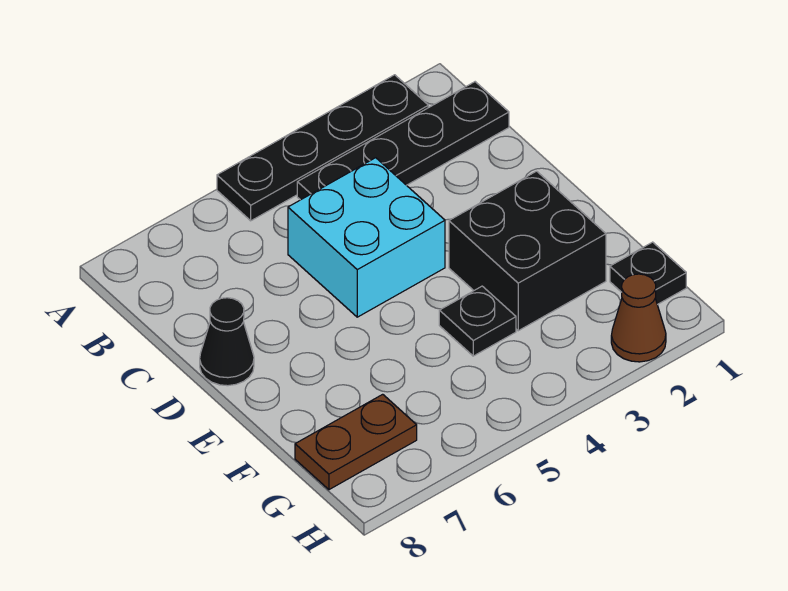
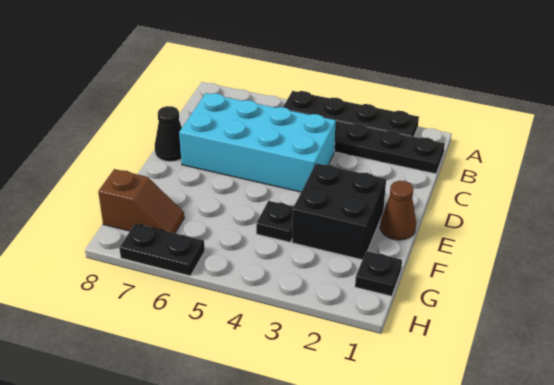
cyan 2x2 brick [288,158,445,317] -> cyan 2x4 brick [179,93,336,192]
brown 1x2 plate [295,394,417,490] -> brown 1x2 slope [98,169,184,233]
brown 1x1 cone [611,274,666,362] -> brown 1x1 cone moved to [380,181,416,240]
none -> black 1x2 plate [119,224,205,276]

